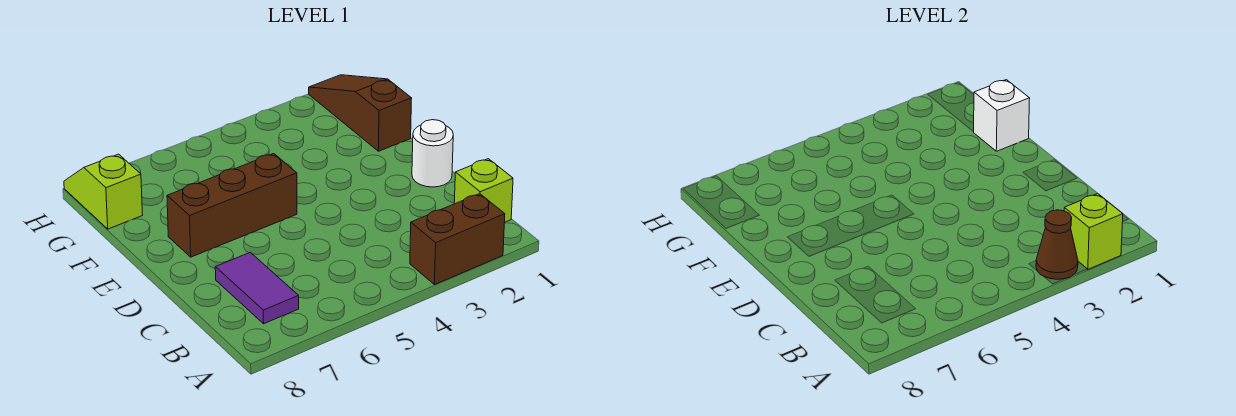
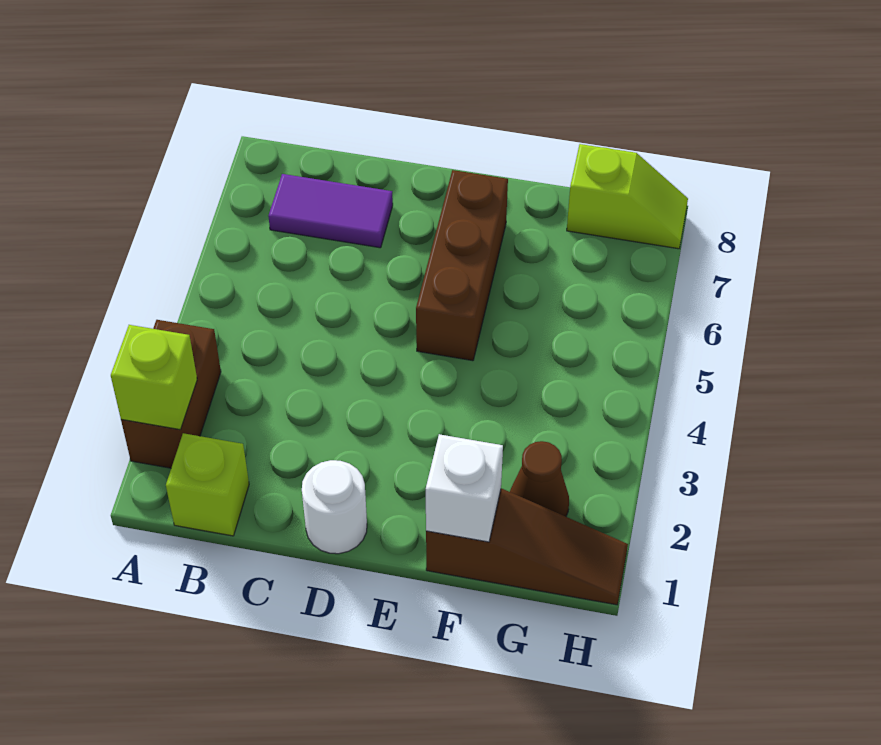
brown 1x1 cone [1036,210,1078,279] -> brown 1x1 cone moved to [510,441,569,517]

